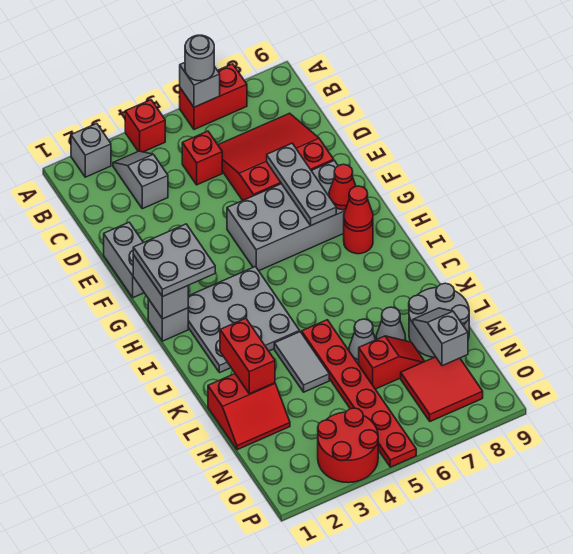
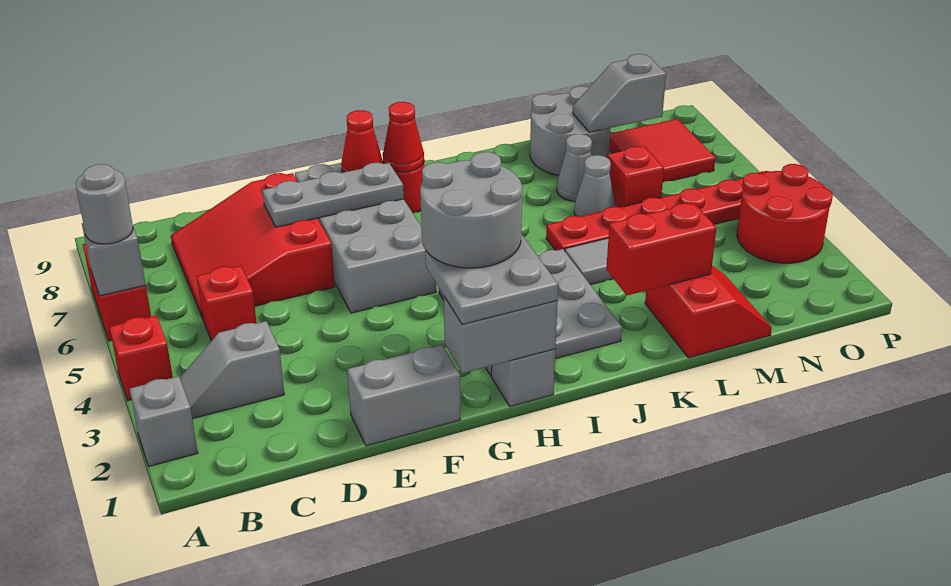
none -> grey 2x2 round brick [420,152,522,268]

